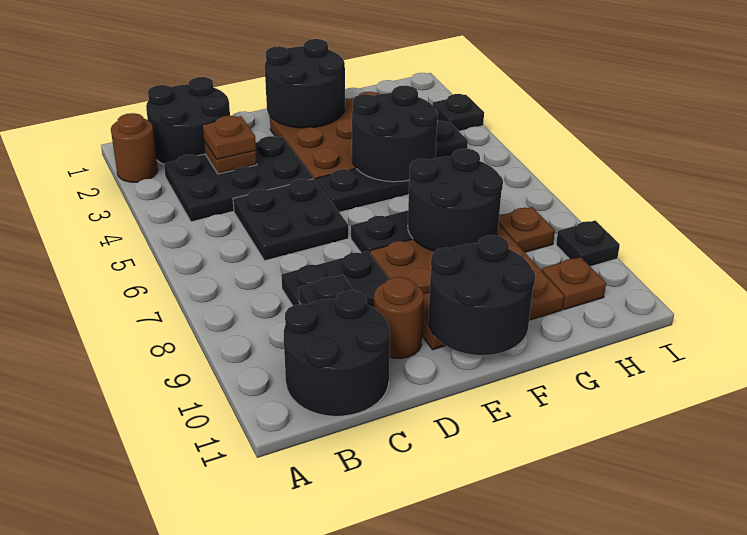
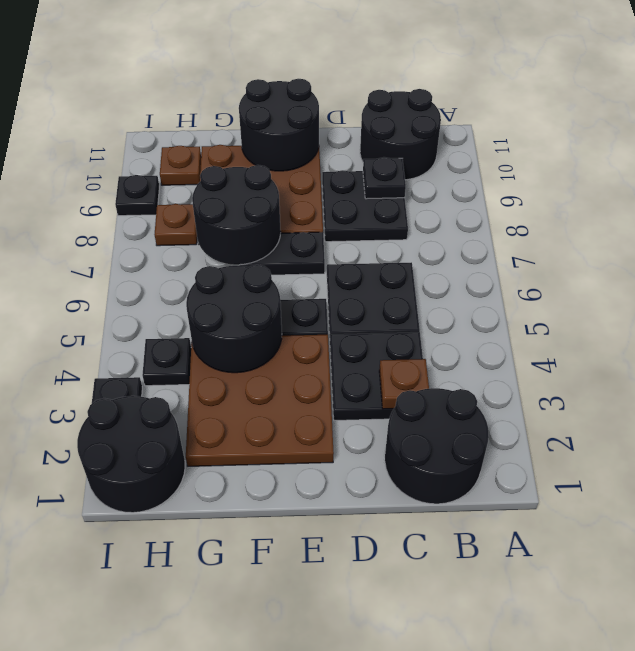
brown 1x1 round brick [111,113,158,182] -> none
black 2x3 plate [164,136,313,222] -> black 2x2 plate [330,332,423,420]
brown 1x1 plate [202,116,256,159] -> none
brown 1x1 round brick [374,277,424,358] -> none
black 2x2 round brick [265,39,345,128] -> black 2x2 round brick moved to [77,396,185,513]

